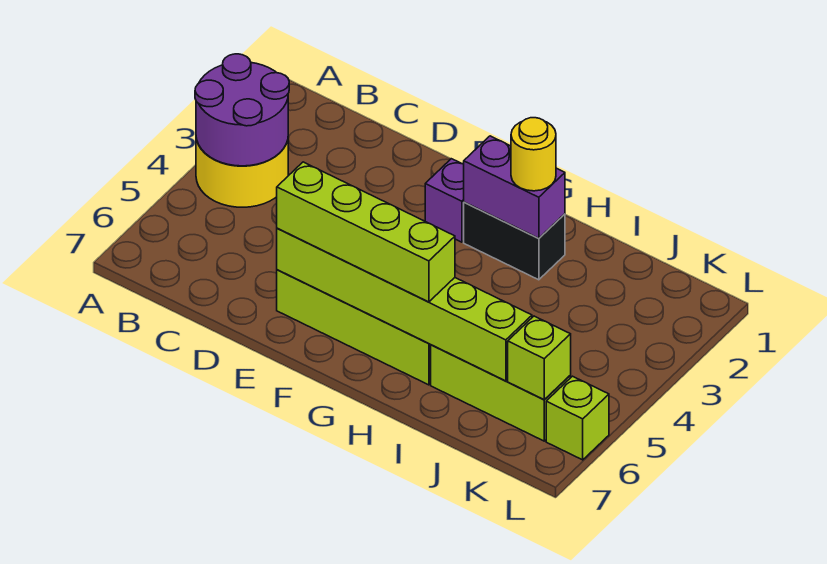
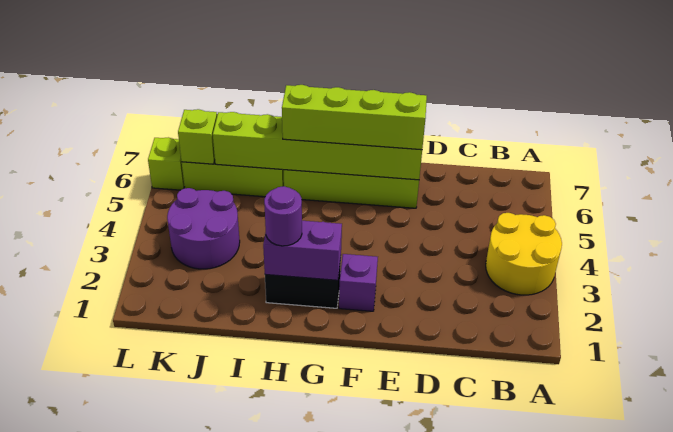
purple 2x2 round brick [195,54,289,166] -> purple 2x2 round brick moved to [167,188,240,269]
yellow 1x1 round brick [511,118,556,191] -> purple 1x1 round brick [264,186,302,246]

